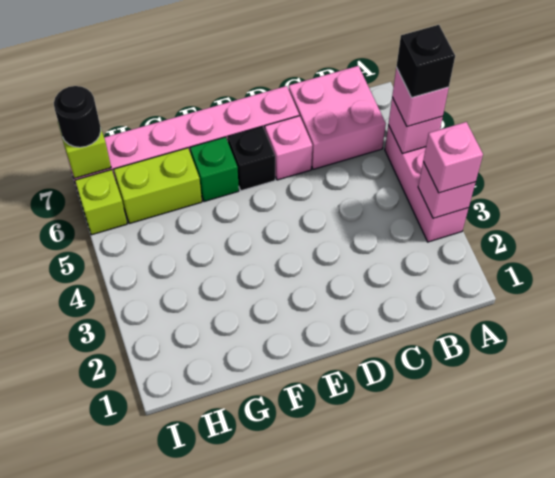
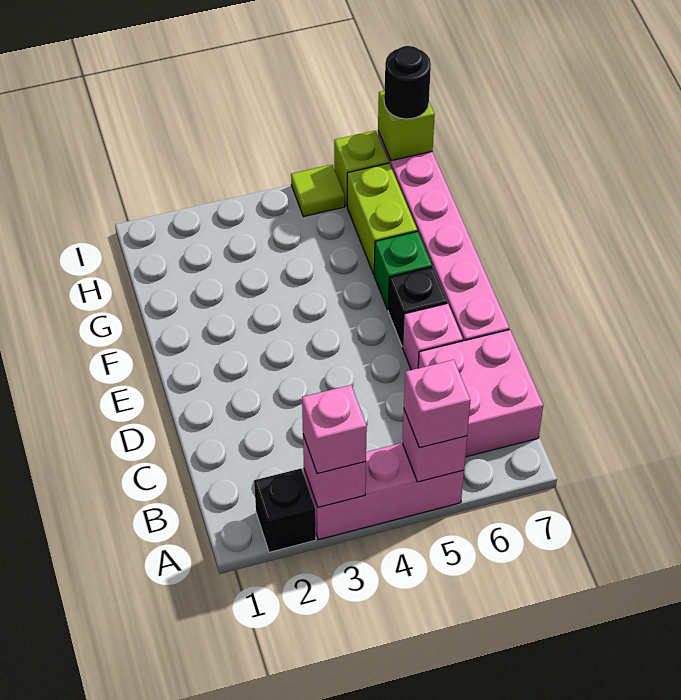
black 1x1 brick [396,25,455,97] -> black 1x1 brick moved to [254,468,316,552]
none -> lime 1x1 tile [291,165,345,217]

